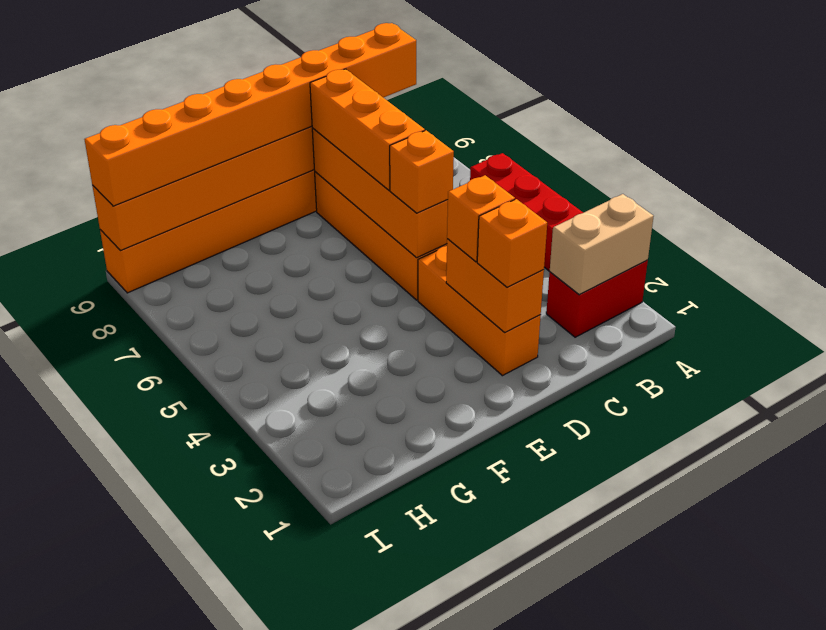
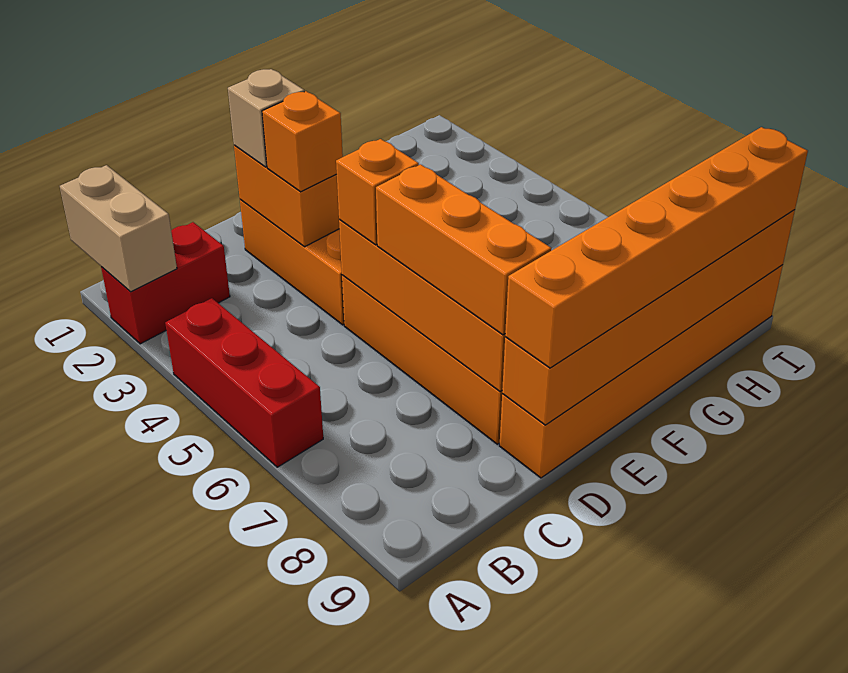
tan 1x2 brick [550,194,654,295] -> tan 1x2 brick turned to [60,165,177,292]
orange 1x8 brick [84,23,416,206] -> orange 1x6 brick [505,127,808,368]
orange 1x1 brick [477,199,547,287] -> tan 1x1 brick [228,69,304,167]

